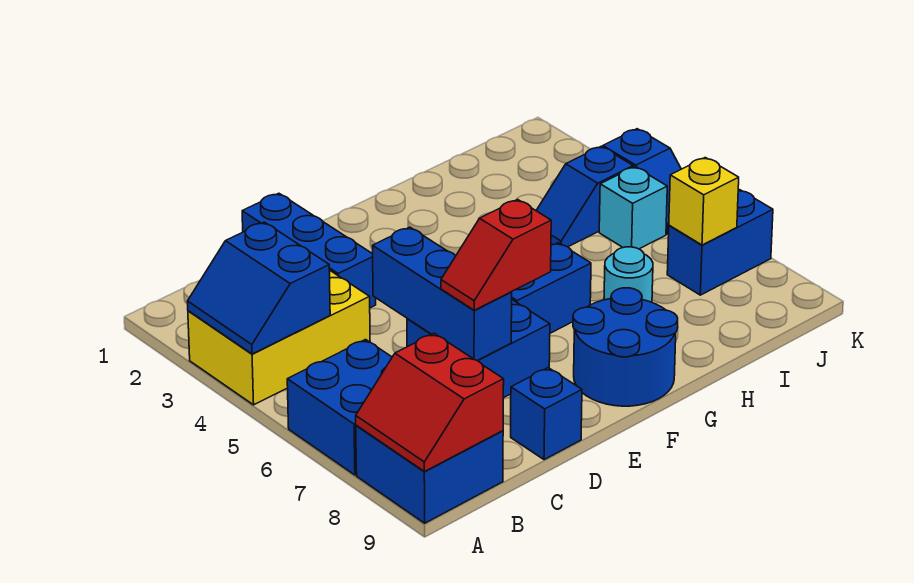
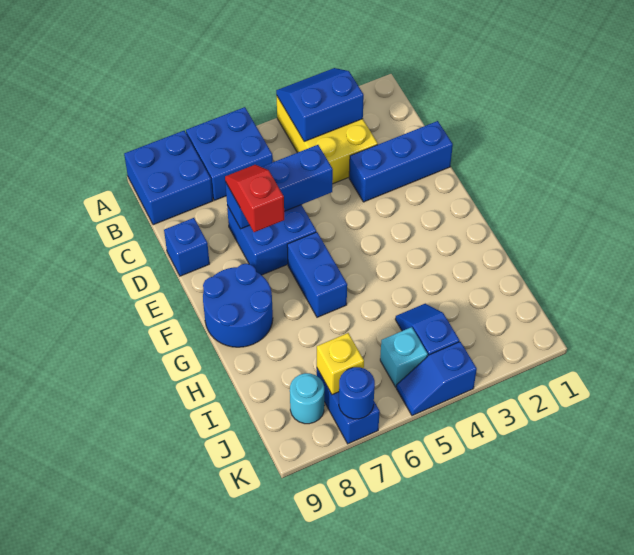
red 2x2 slope [356,333,504,472] -> none
cyan 1x1 round brick [604,247,653,302] -> cyan 1x1 round brick moved to [290,373,324,424]
none -> blue 1x1 round brick [339,367,375,419]

